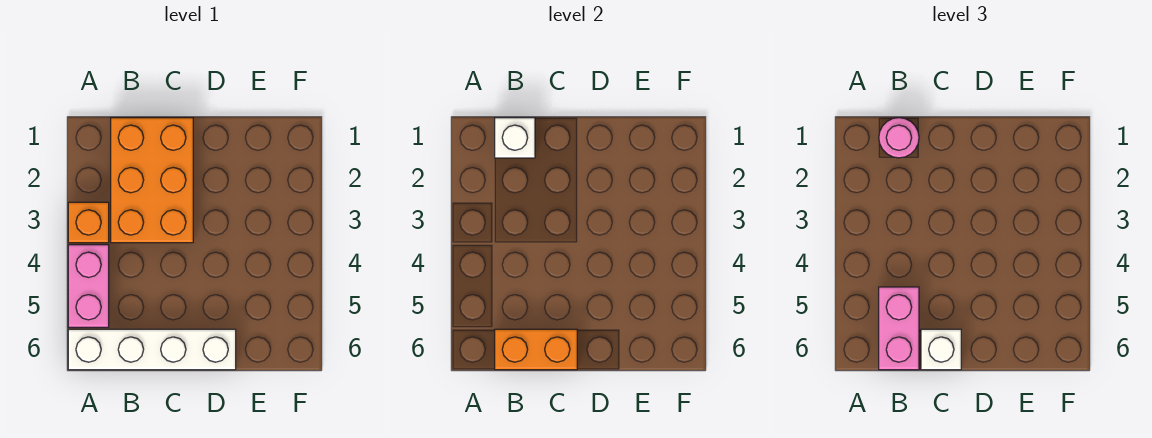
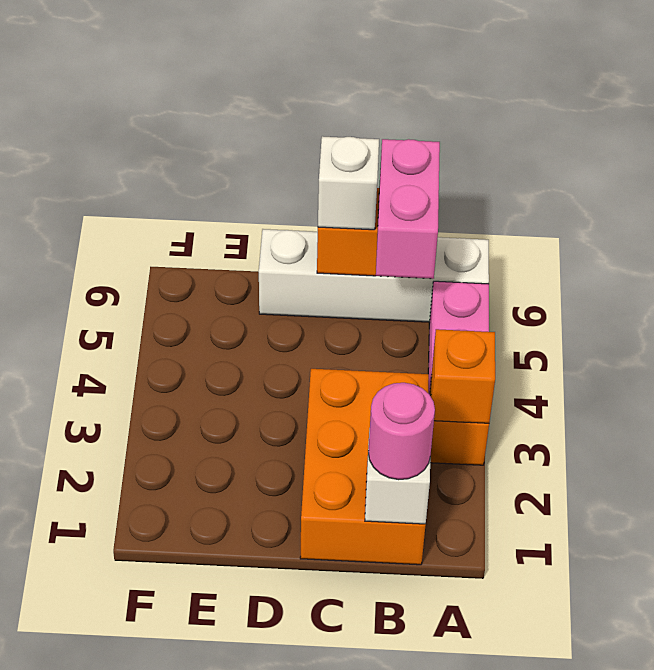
none -> orange 1x1 brick [431,329,495,423]

